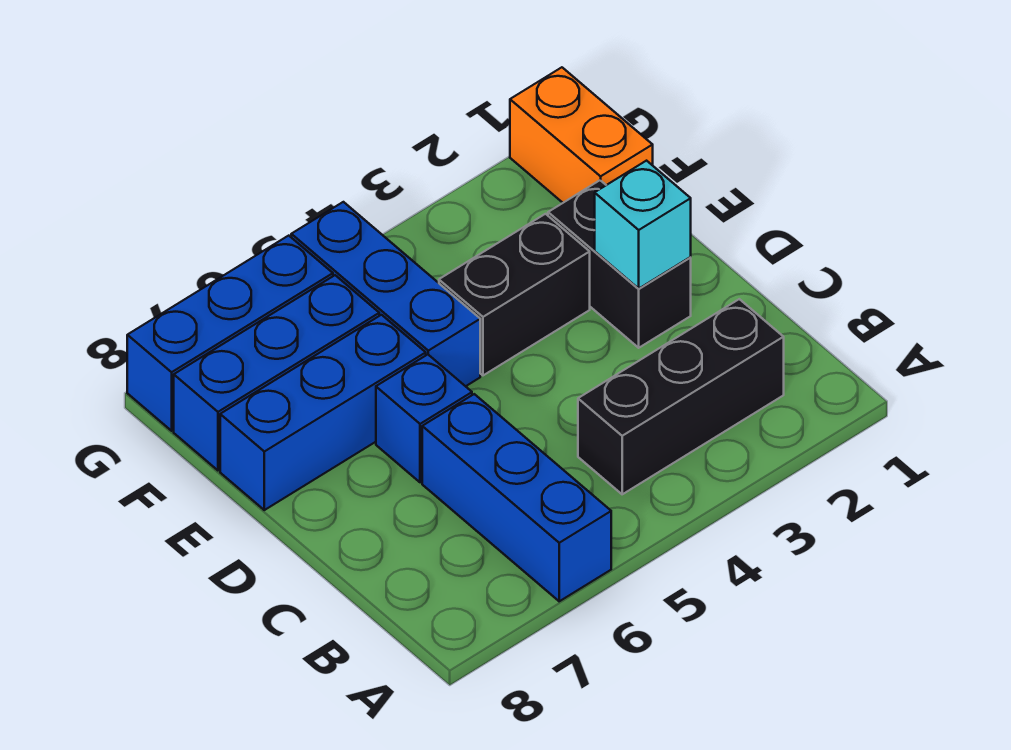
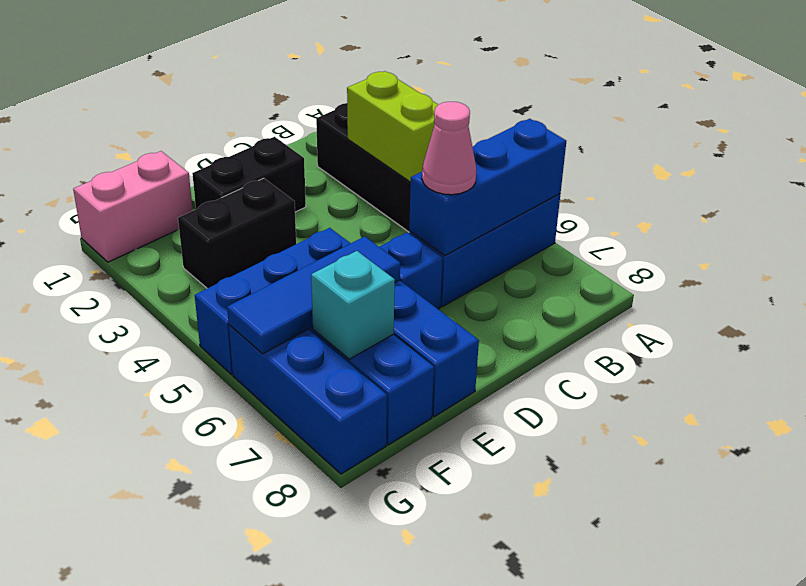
none -> blue 1x3 brick [409,119,566,256]
none -> lime 1x2 brick [347,71,438,182]
none -> pink 1x1 cone [422,102,476,195]
cyan 1x1 brick [595,161,691,288] -> cyan 1x1 brick moved to [311,251,395,359]
black 1x2 brick [439,214,590,375] -> black 1x2 brick turned to [178,178,296,288]
none -> blue 1x3 tile [227,237,400,354]
orange 1x2 brick [510,67,653,203] -> pink 1x2 brick [73,151,193,262]

